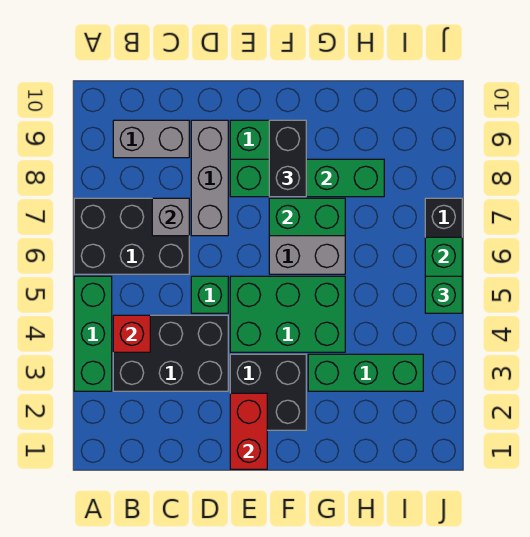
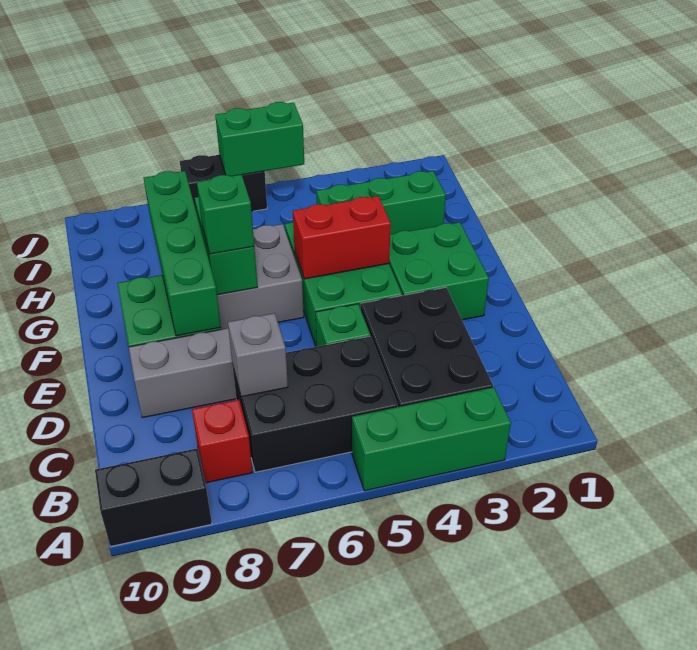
black 2x3 brick [74,198,189,274] -> black 2x3 brick turned to [233,336,398,472]
red 1x1 brick [113,315,150,352] -> red 1x1 brick moved to [192,400,253,483]
grey 1x2 brick [113,120,189,158] -> none
red 1x2 brick [230,393,267,469] -> red 1x2 brick moved to [293,196,391,279]
black 2x2 brick [230,354,306,430] -> green 2x2 brick [389,222,489,320]
black 1x2 brick [269,120,306,197] -> black 1x2 brick moved to [95,448,212,546]
green 1x3 brick [308,354,423,391] -> green 1x3 brick turned to [316,171,446,235]
green 1x1 brick [425,276,462,313] -> green 1x1 brick moved to [197,175,254,254]

